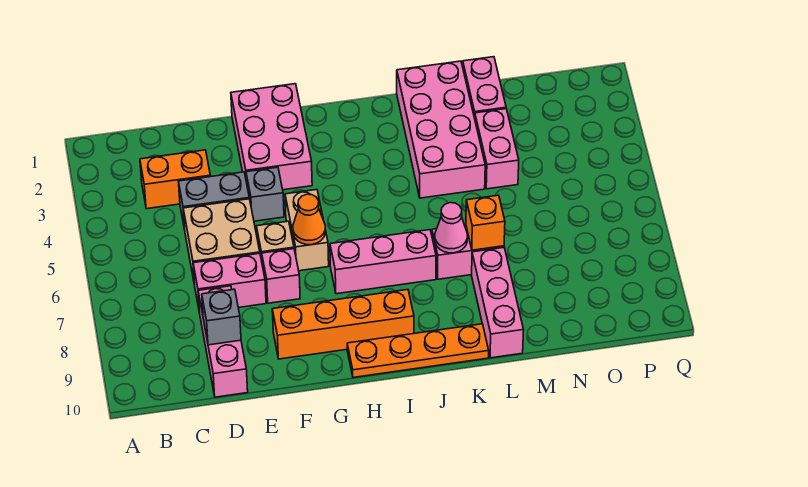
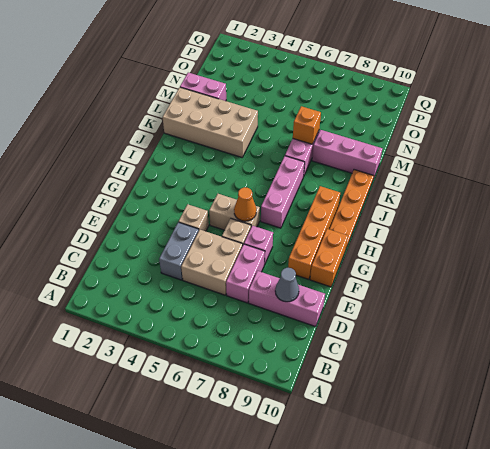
orange 1x2 brick [140,150,210,209] -> orange 1x2 brick moved to [310,229,348,287]
grey 1x1 brick [202,289,241,345] -> grey 1x1 cone [275,268,299,302]
pink 2x3 brick [231,84,312,190] -> none
grey 1x1 brick [246,167,284,221] -> tan 1x1 brick [179,204,209,231]
pink 2x4 brick [397,61,485,198] -> tan 2x4 brick [163,87,258,157]
pink 1x1 cone [435,203,467,253] -> none
pink 1x2 brick [474,109,519,189] -> none

